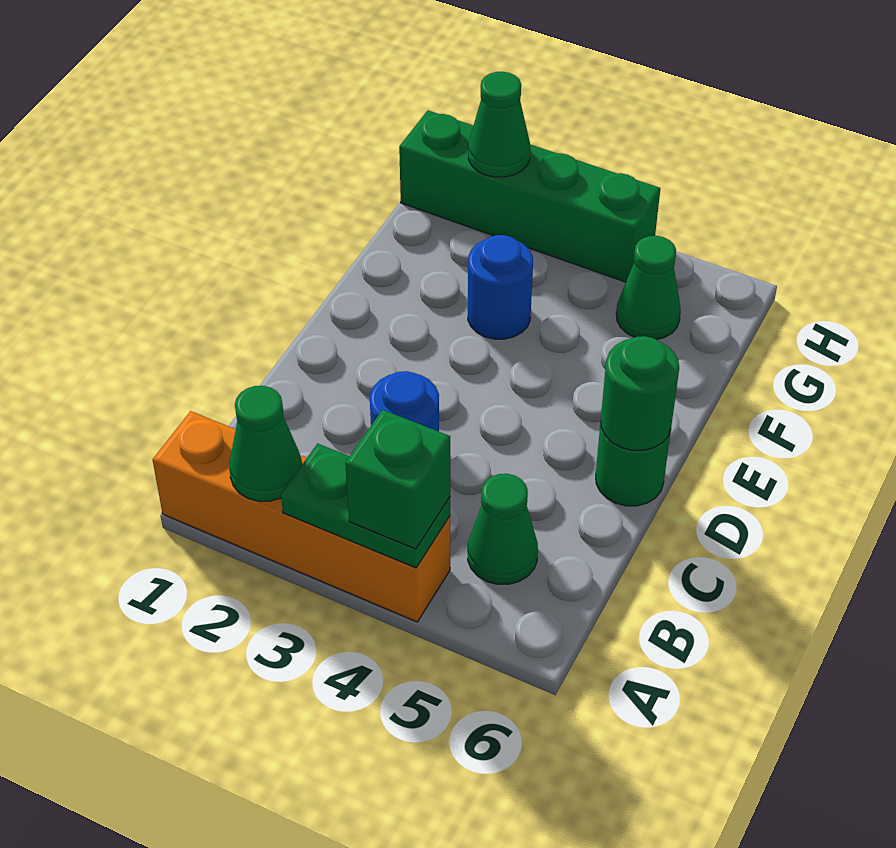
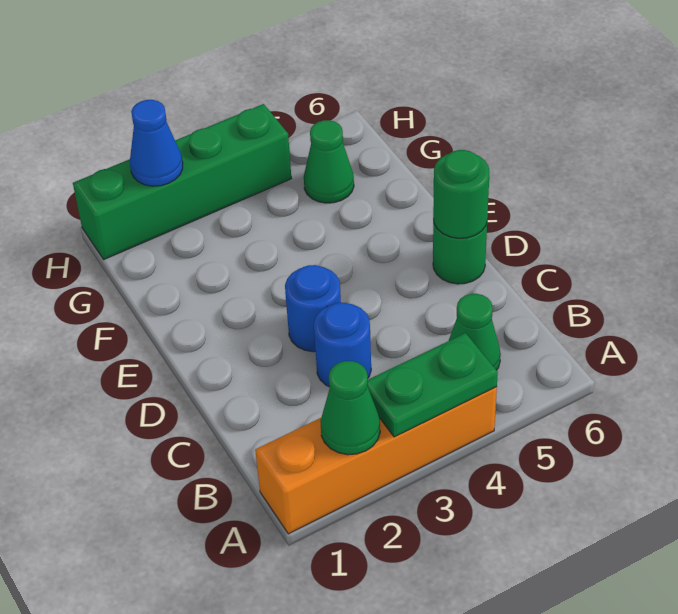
green 1x1 brick [345,410,450,549] -> none
blue 1x1 round brick [468,235,533,339] -> blue 1x1 round brick moved to [285,265,341,352]
green 1x1 cone [468,72,530,177] -> blue 1x1 cone [130,100,183,186]

